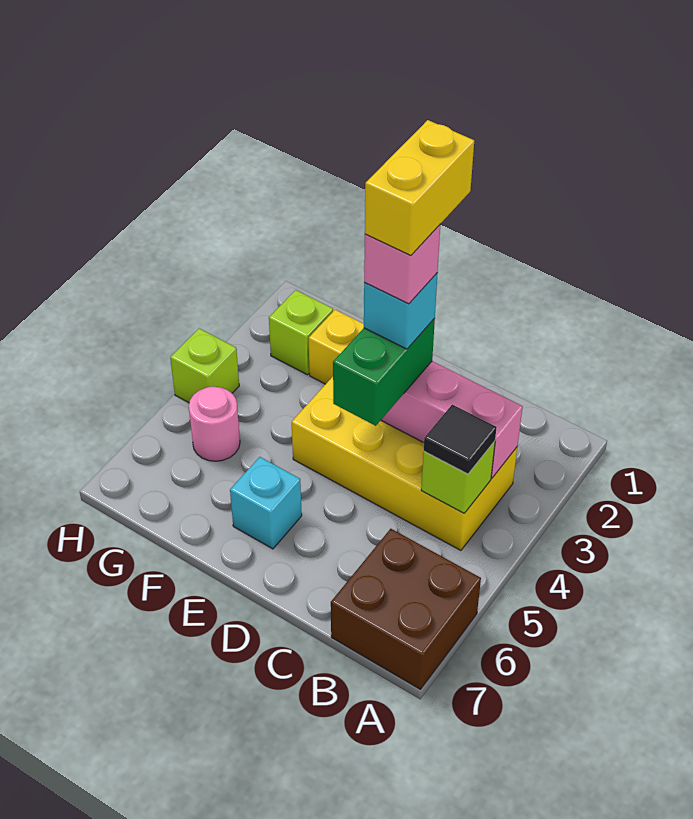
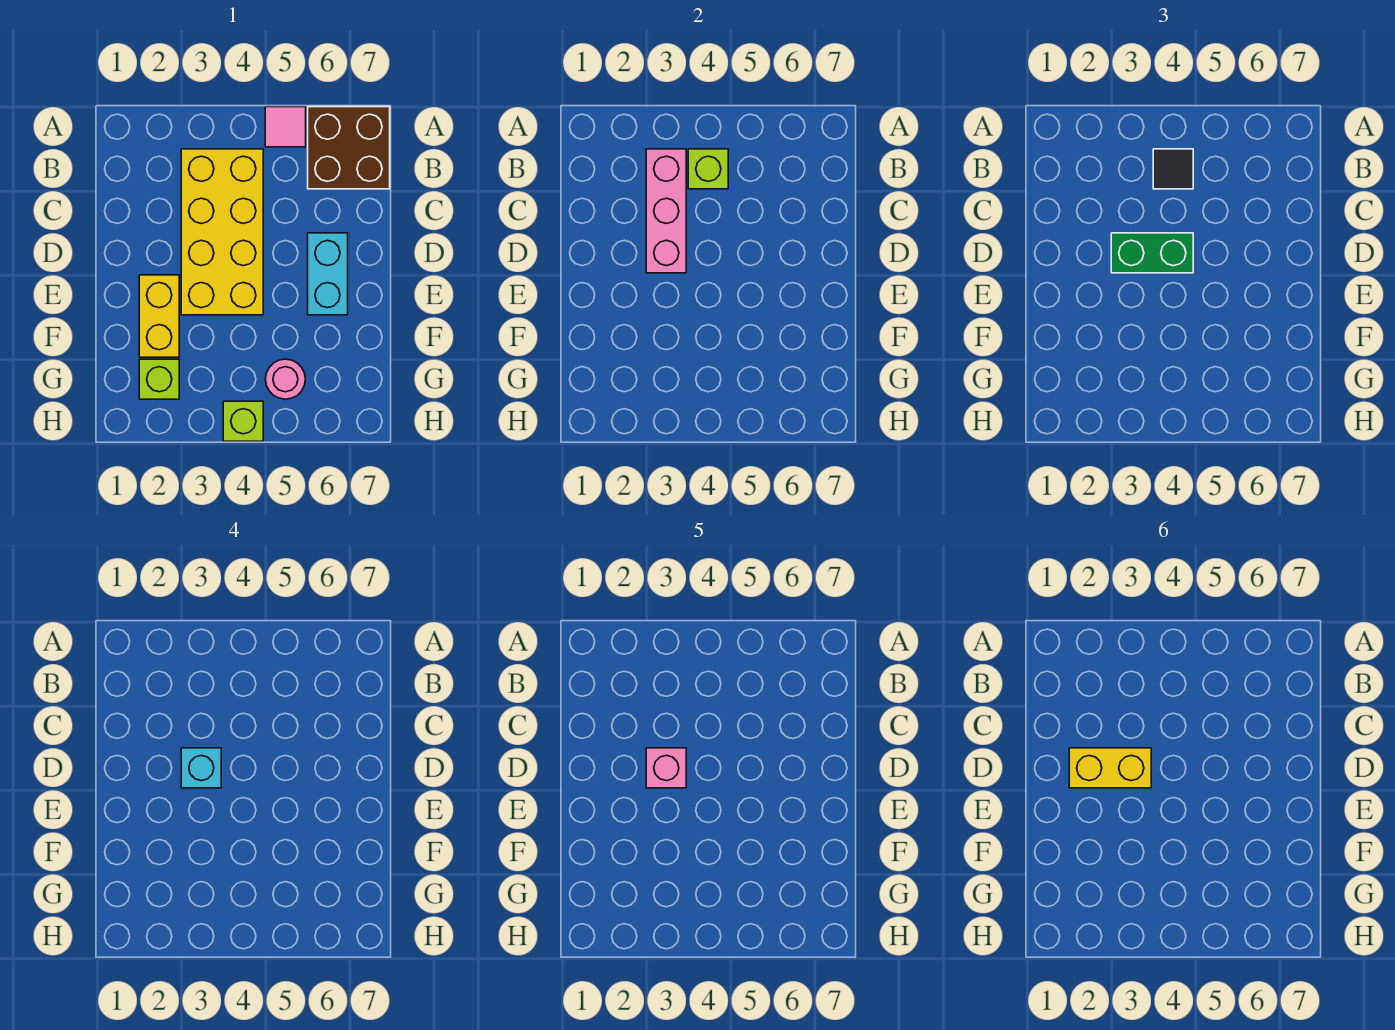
none -> pink 1x1 tile [265,107,306,147]
cyan 1x1 brick [230,457,302,549] -> cyan 1x2 brick [308,233,348,315]

